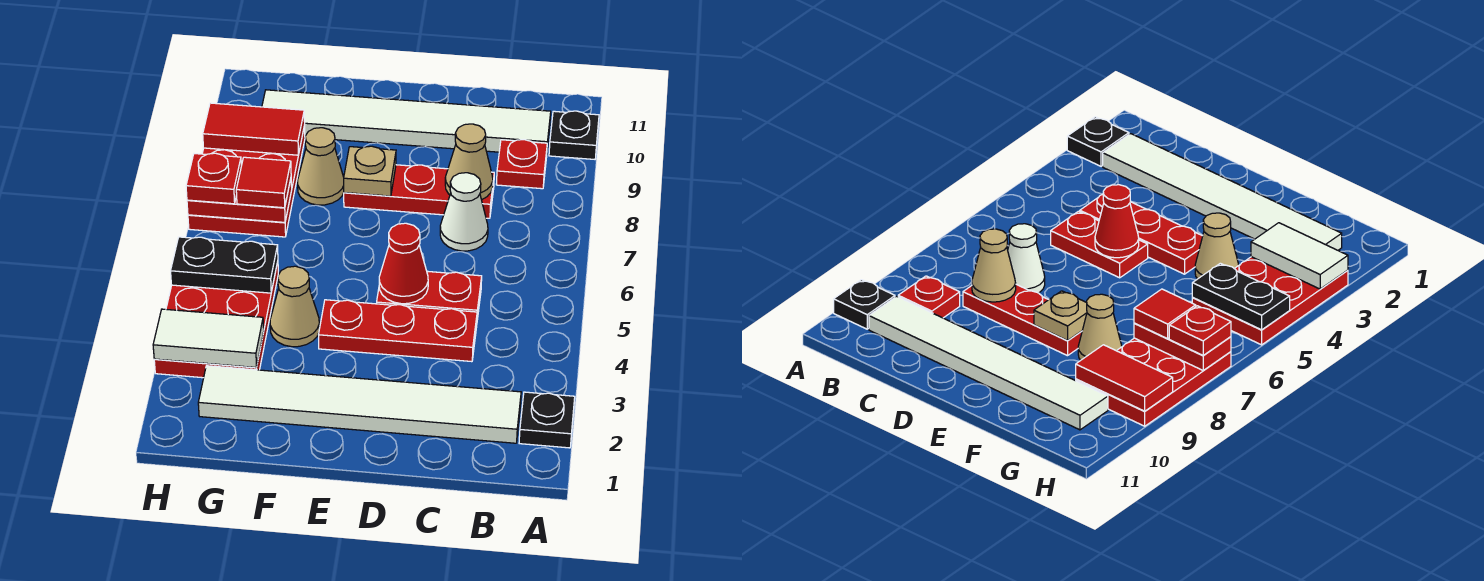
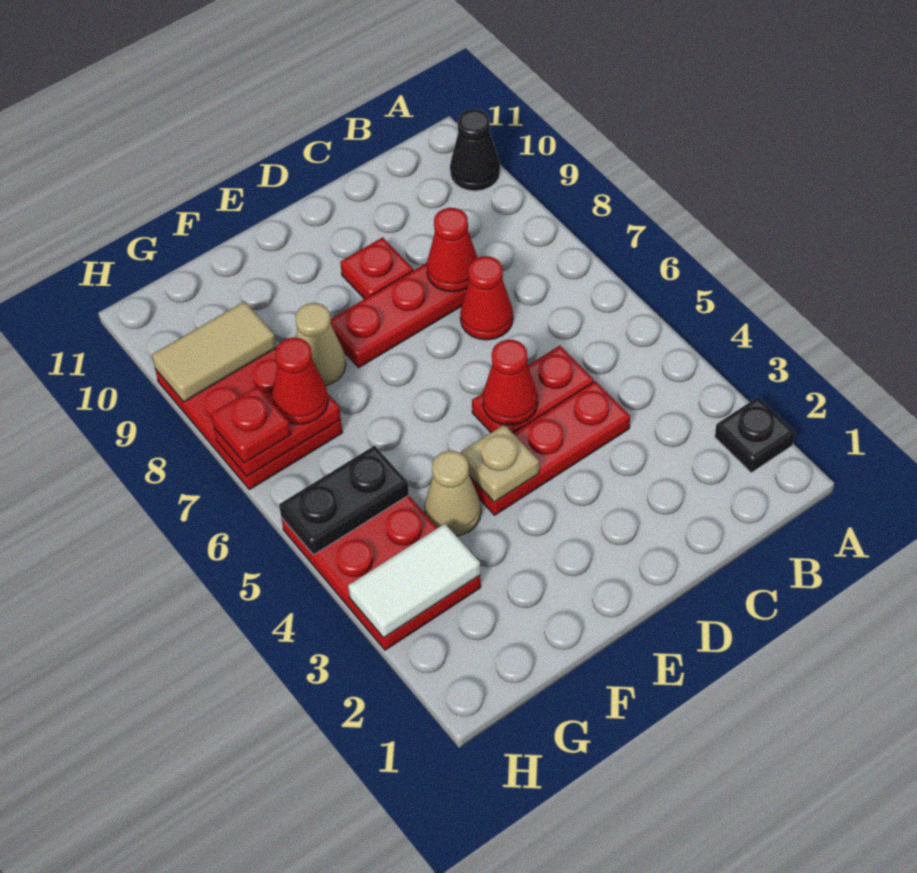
black 1x1 plate [549,111,599,159] -> black 1x1 cone [450,109,500,191]
white 1x6 tile [198,366,521,443] -> none
red 1x1 plate [496,140,547,189] -> red 1x1 plate moved to [340,237,413,299]
white 1x6 tile [262,90,551,152] -> none
white 1x1 cone [440,173,488,251] -> red 1x1 cone [460,256,513,340]
tan 1x1 cone [445,124,493,200] -> red 1x1 cone [427,208,478,292]
tan 1x1 plate [344,146,396,196] -> tan 1x1 plate moved to [460,425,539,502]
red 1x1 tile [236,157,291,208] -> red 1x1 cone [272,338,328,424]
red 1x2 tile [203,103,305,155] -> tan 1x2 tile [152,301,276,402]

